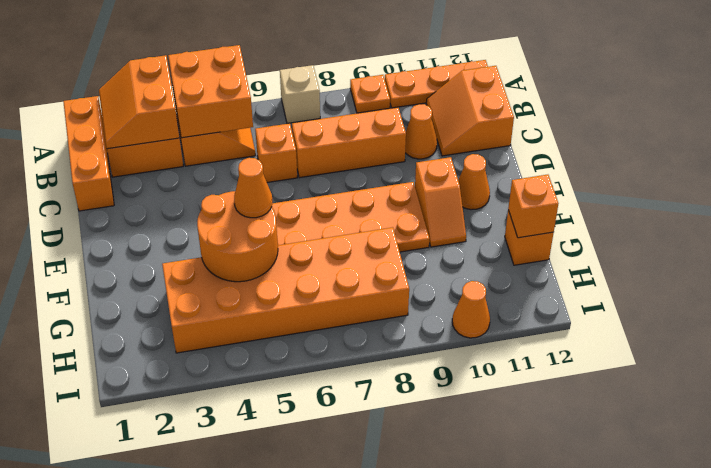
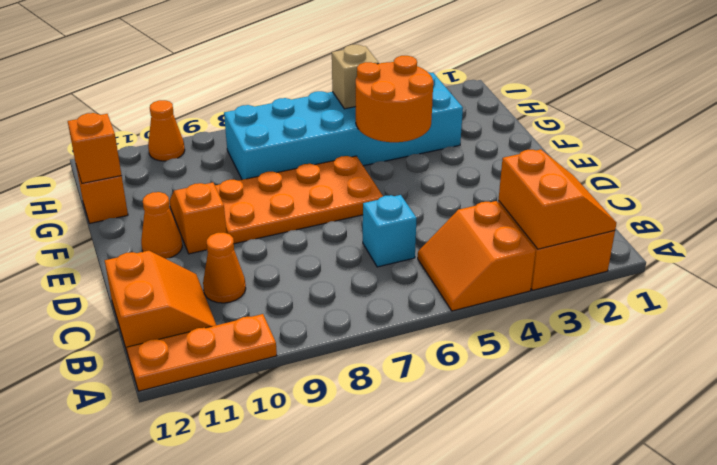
orange 1x3 brick [63,96,114,211] -> none
orange 2x2 brick [168,45,253,138] -> none
tan 1x1 brick [280,65,320,123] -> tan 1x1 brick moved to [332,45,379,109]
orange 1x1 plate [350,75,390,113] -> none
orange 1x1 brick [255,123,297,182] -> cyan 1x1 brick [363,195,417,267]
orange 1x3 brick [292,107,406,178] -> none
orange 1x1 cone [234,158,272,218] -> none
orange 2x6 brick [162,227,409,353] -> cyan 2x6 brick [224,72,463,180]

